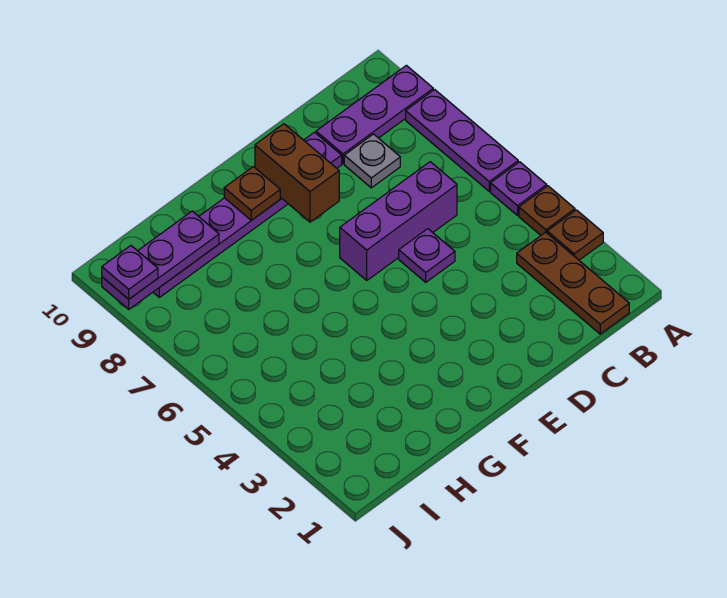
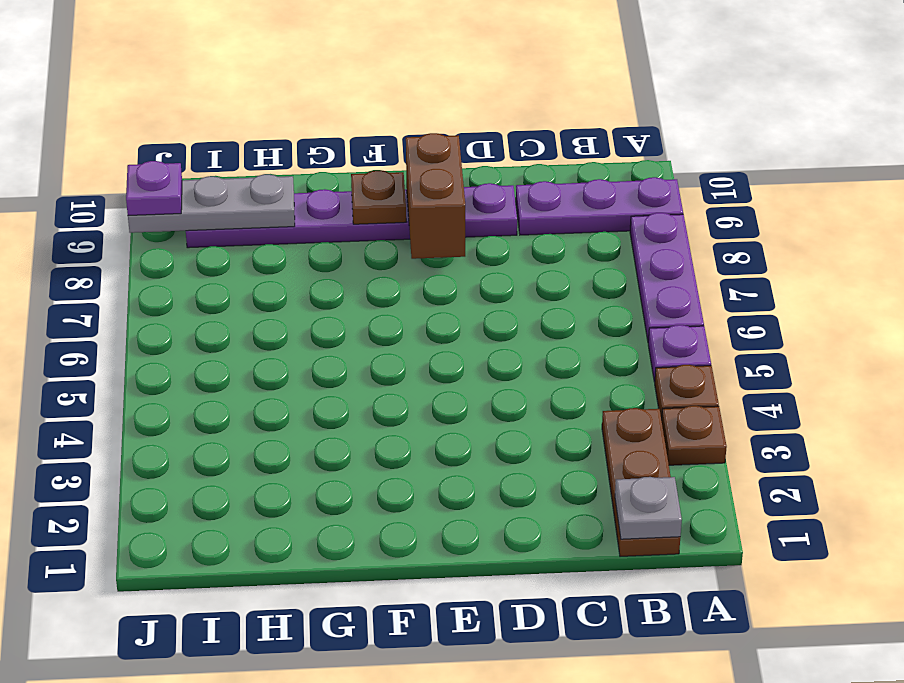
purple 1x3 brick [340,162,457,280] -> none
grey 1x1 plate [344,134,400,188] -> grey 1x1 plate moved to [615,477,682,539]
purple 1x1 plate [399,229,455,282] -> none
purple 1x3 plate [102,211,219,309] -> grey 1x3 plate [128,174,295,233]

